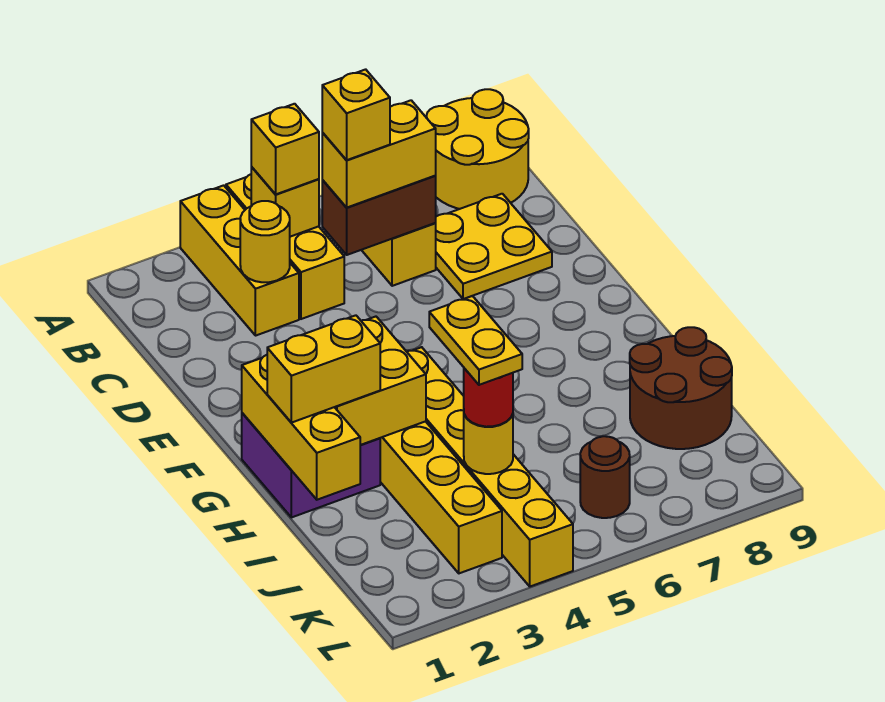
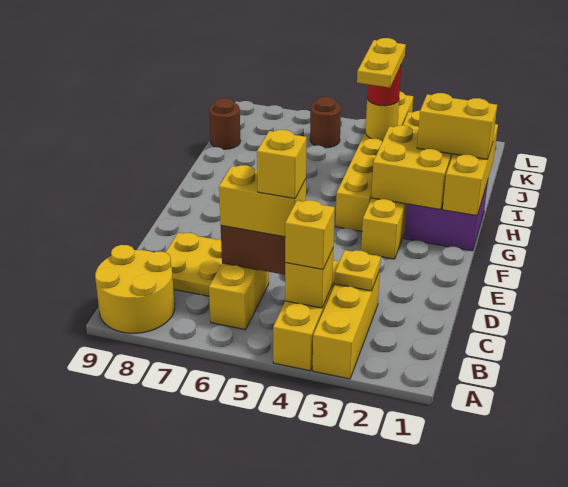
yellow 1x1 round brick [240,201,290,282] -> yellow 1x1 plate [335,250,381,291]
brown 2x2 round brick [630,327,732,449] -> brown 1x1 round brick [209,98,241,149]

